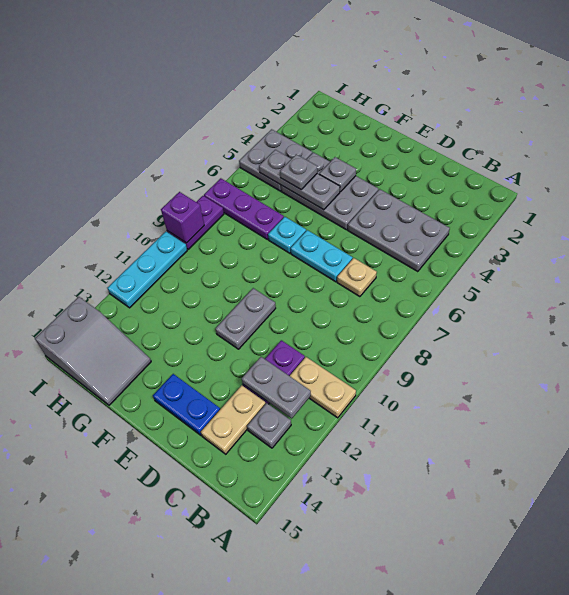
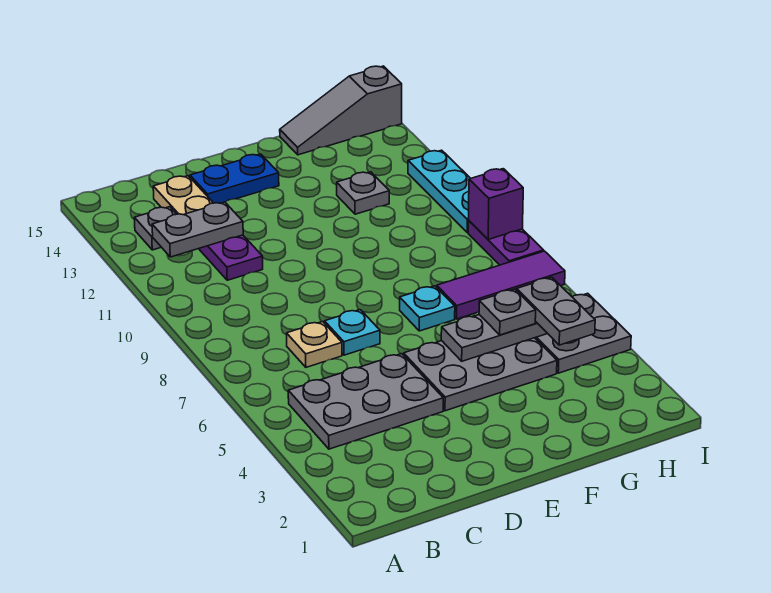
tan 1x2 plate [290,357,356,418] -> none
cyan 1x2 plate [291,230,353,282] -> cyan 1x1 plate [325,310,380,355]
grey 1x2 plate [215,288,276,349] -> grey 1x2 plate moved to [517,277,595,345]
grey 1x1 plate [319,157,356,192] -> grey 1x1 plate moved to [337,172,389,214]
purple 1x3 plate [204,178,284,240] -> purple 1x3 tile [437,251,565,319]
grey 2x3 slope [35,297,151,405] -> grey 1x3 slope [280,66,402,155]

